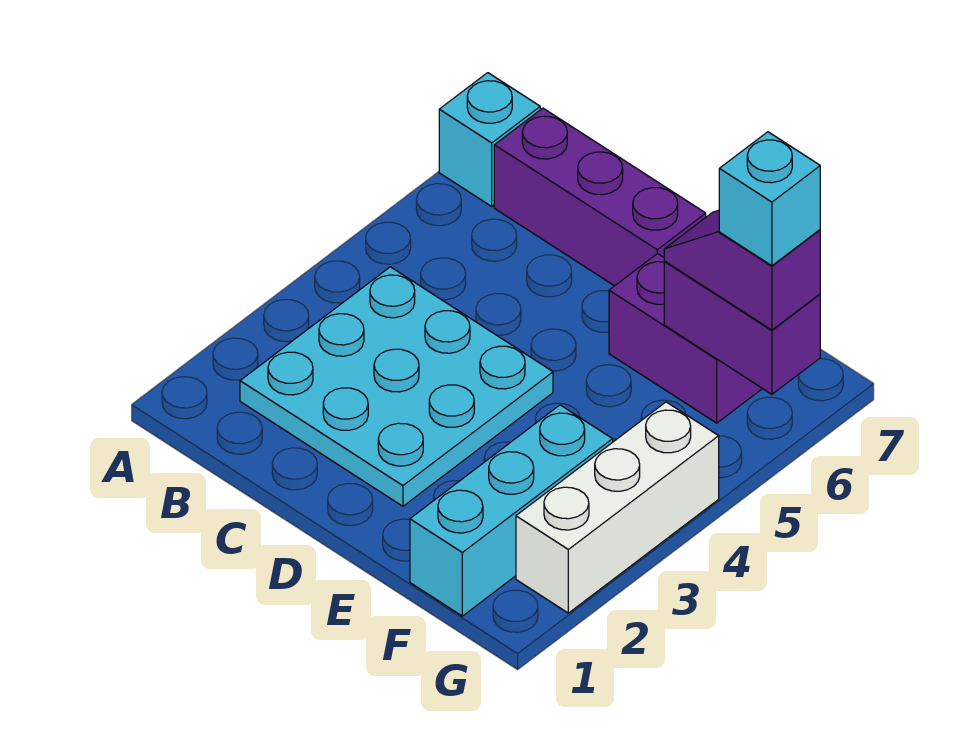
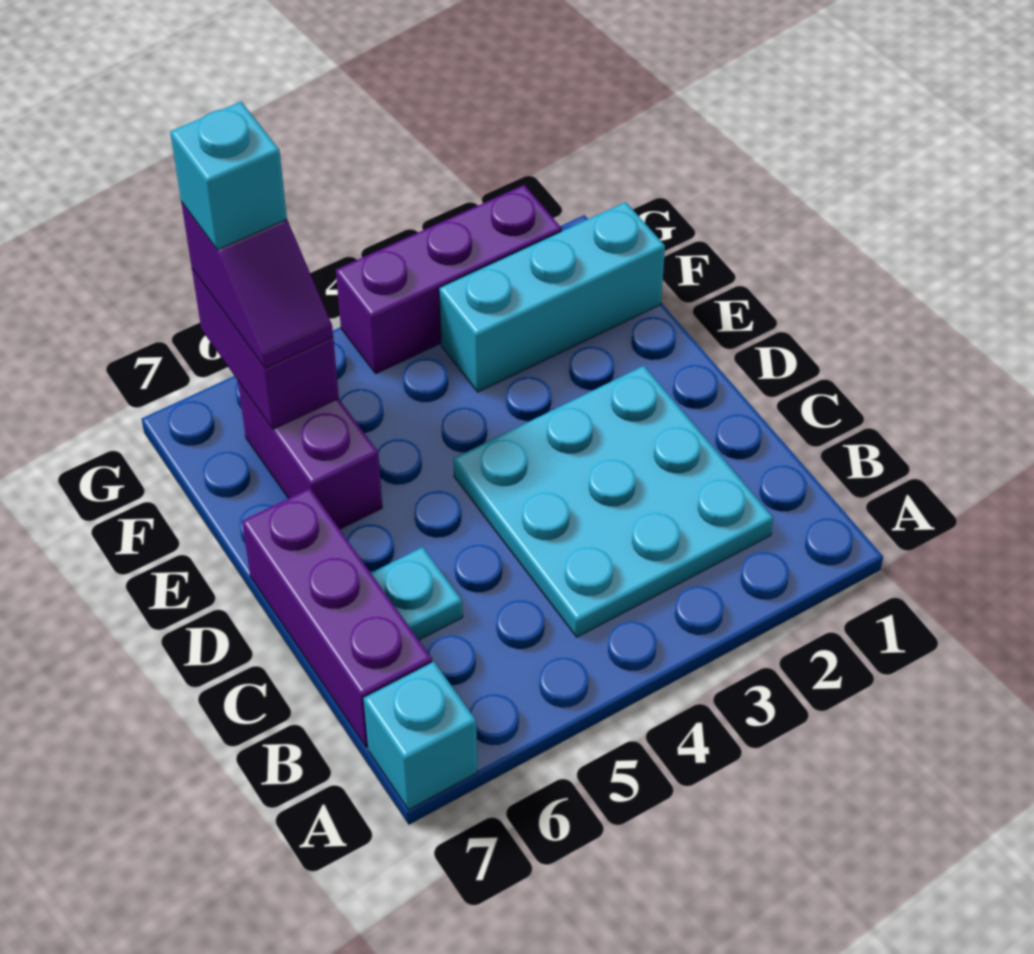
none -> cyan 1x1 plate [371,547,463,640]
white 1x3 brick [516,402,719,613] -> purple 1x3 brick [336,185,562,373]

